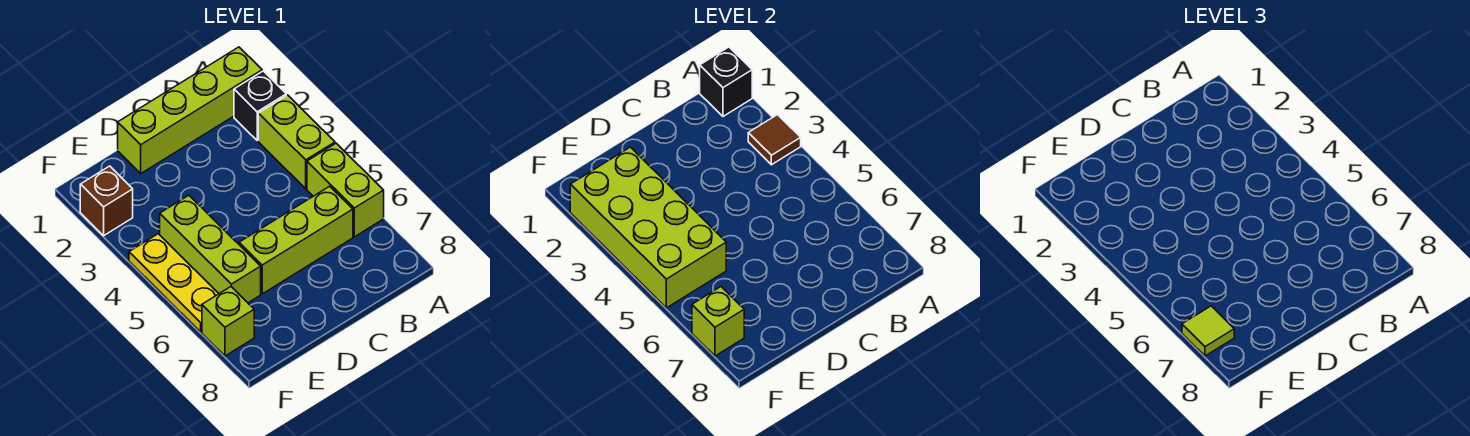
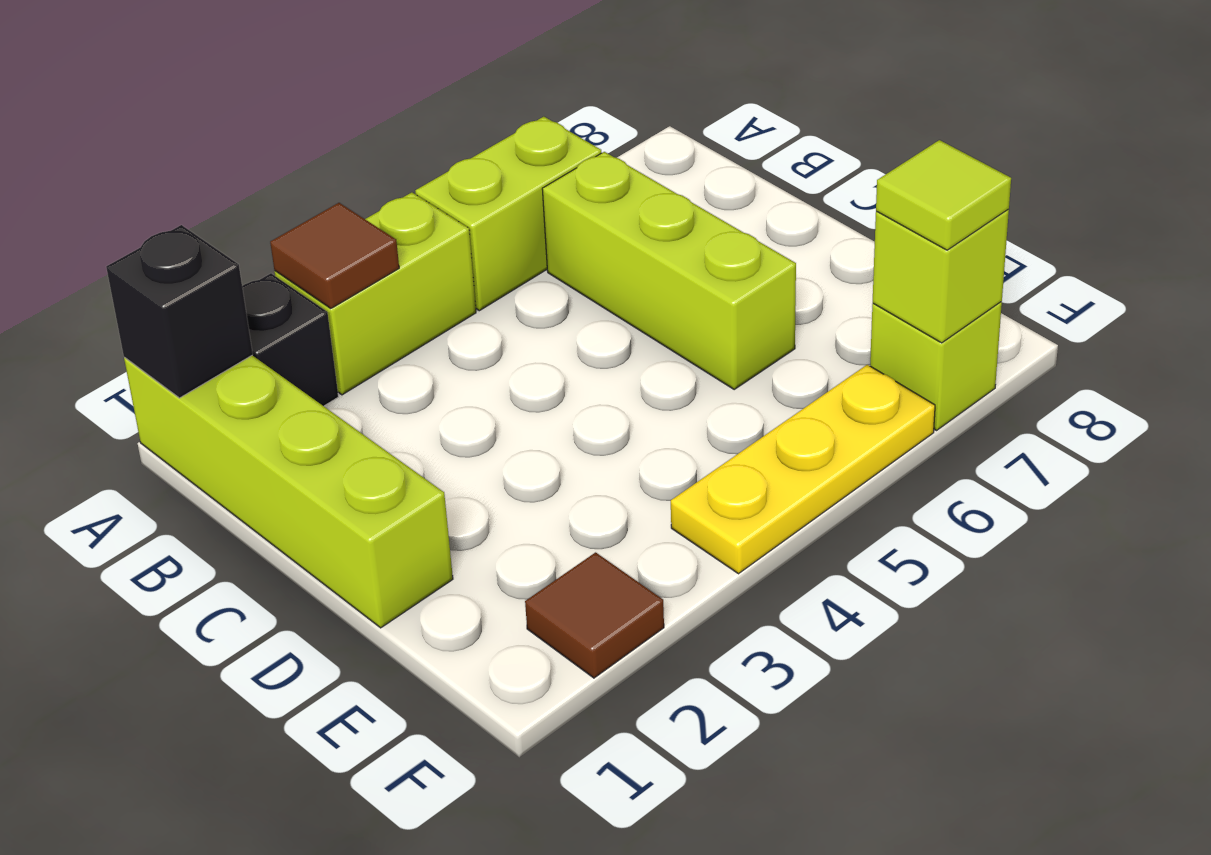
lime 2x4 brick [570,147,726,308] -> none
lime 1x3 brick [160,195,261,303] -> none
brown 1x1 brick [80,166,133,236] -> brown 1x1 tile [525,552,664,678]

